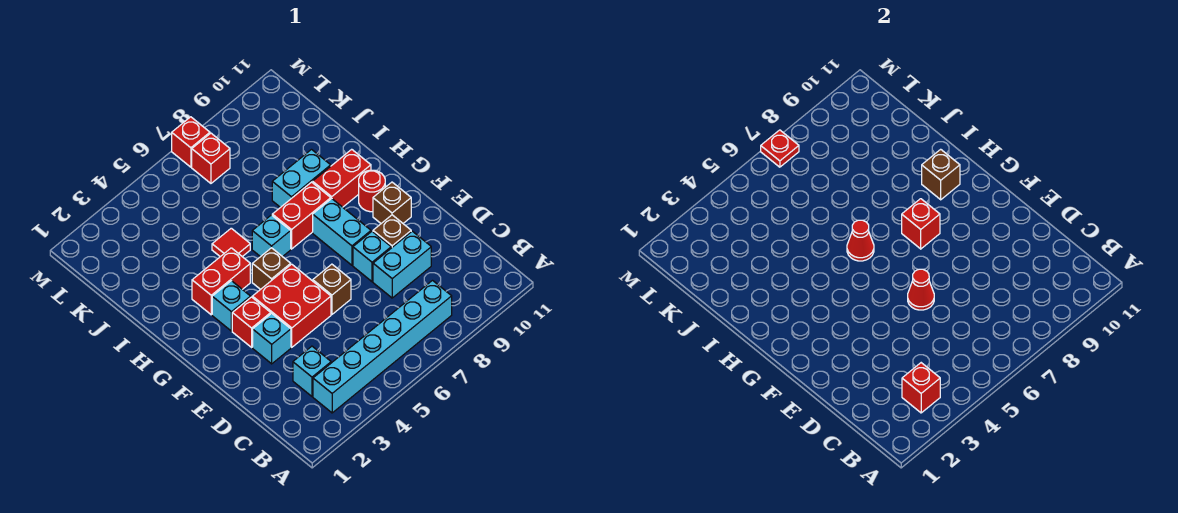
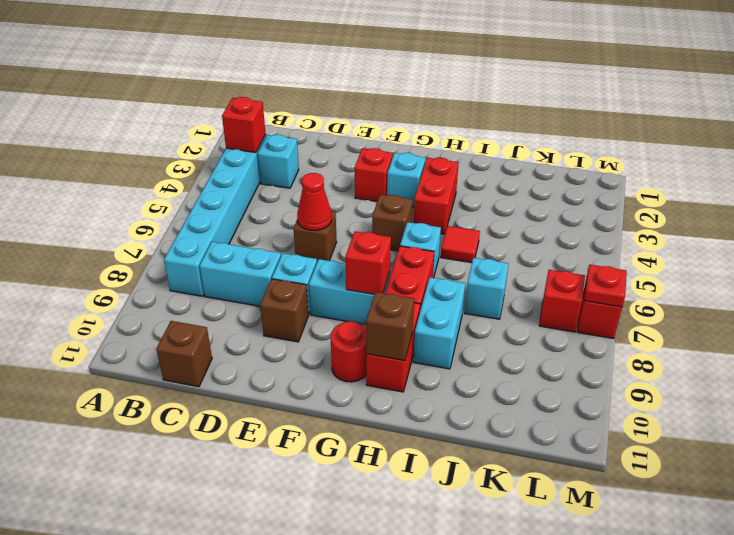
cyan 1x2 brick [373,231,431,298] -> cyan 1x2 brick turned to [200,242,281,306]
cyan 1x1 brick [253,313,291,364] -> cyan 1x1 brick moved to [465,258,509,319]
red 2x2 brick [252,264,331,347] -> none
brown 1x1 brick [373,182,411,223] -> brown 1x1 brick moved to [156,321,212,387]
red 1x1 cone [847,220,874,261] -> none

